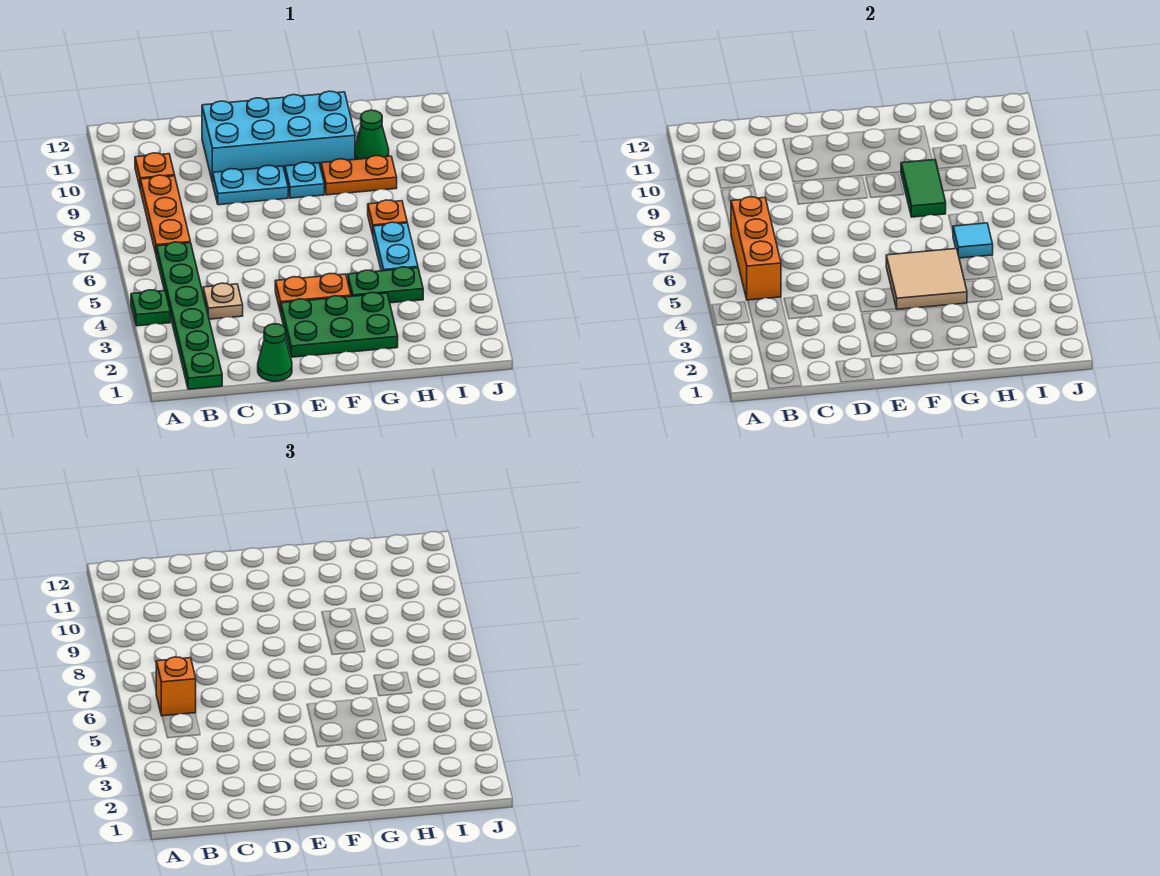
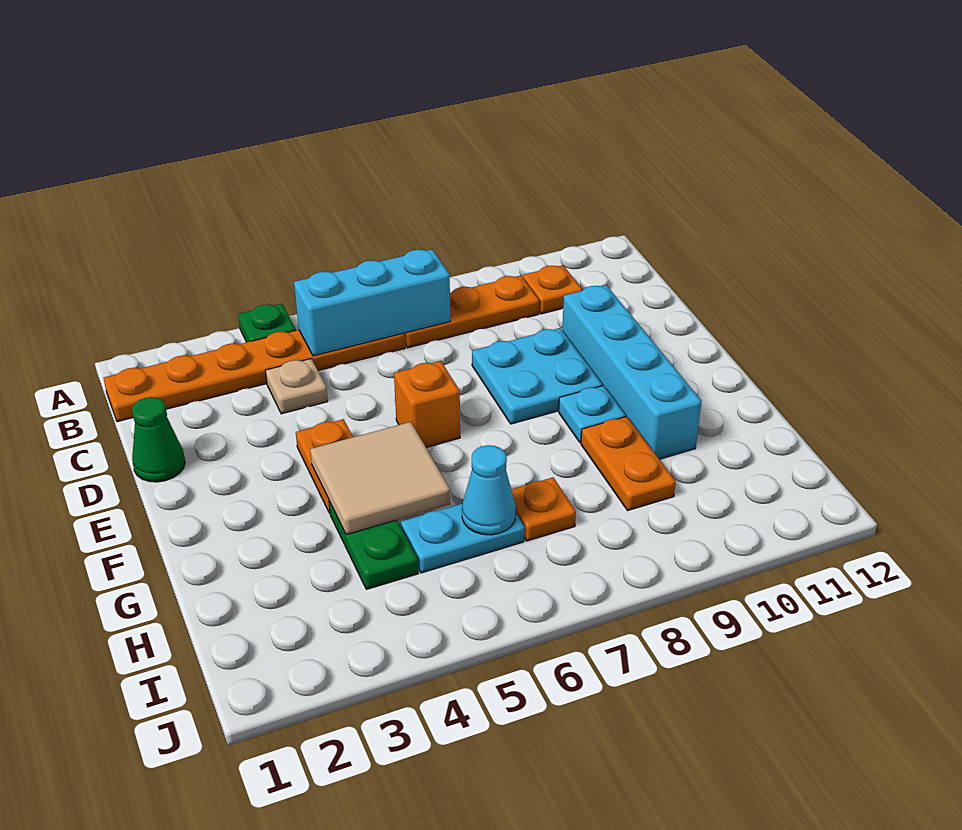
green 1x6 plate [156,242,222,389] -> orange 1x6 plate [104,330,405,422]
orange 1x3 brick [731,197,781,300] -> cyan 1x3 brick [294,249,450,356]
orange 1x1 brick [156,657,196,716] -> orange 1x1 brick moved to [394,361,460,447]
cyan 1x2 plate [213,165,288,205] -> cyan 2x2 plate [472,328,603,424]
cyan 2x4 brick [202,91,355,182] -> cyan 1x4 brick [562,285,702,459]
green 2x3 plate [281,292,398,357] -> none
green 1x2 tile [901,160,946,217] -> none
cyan 1x1 tile [953,223,993,258] -> cyan 1x1 cone [462,445,516,535]
green 1x1 cone [355,110,389,159] -> none

